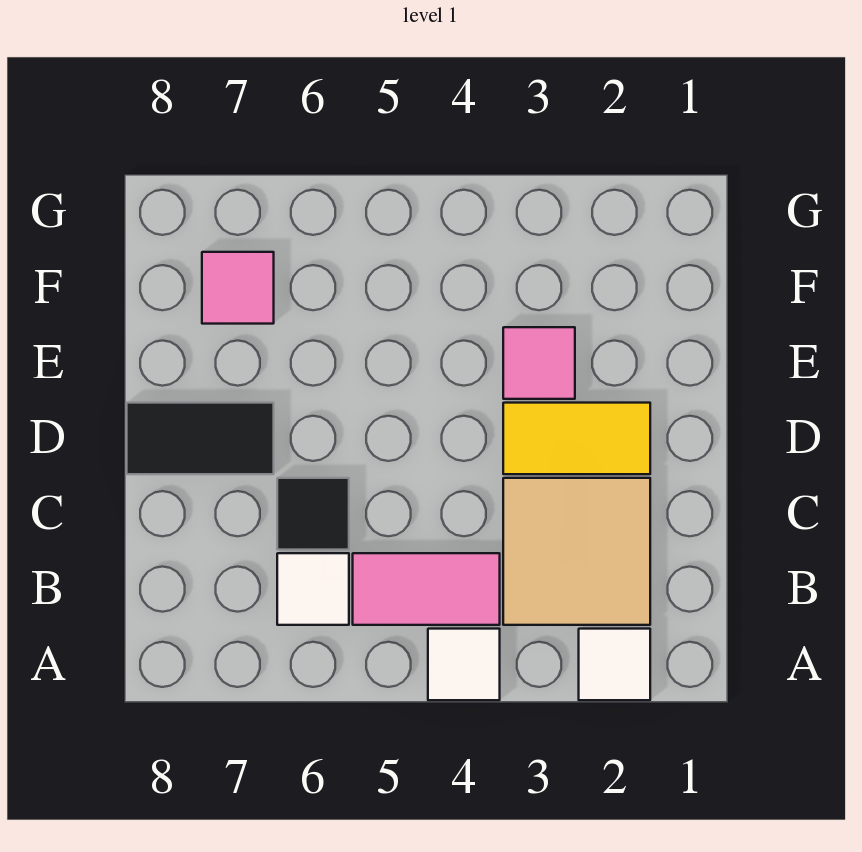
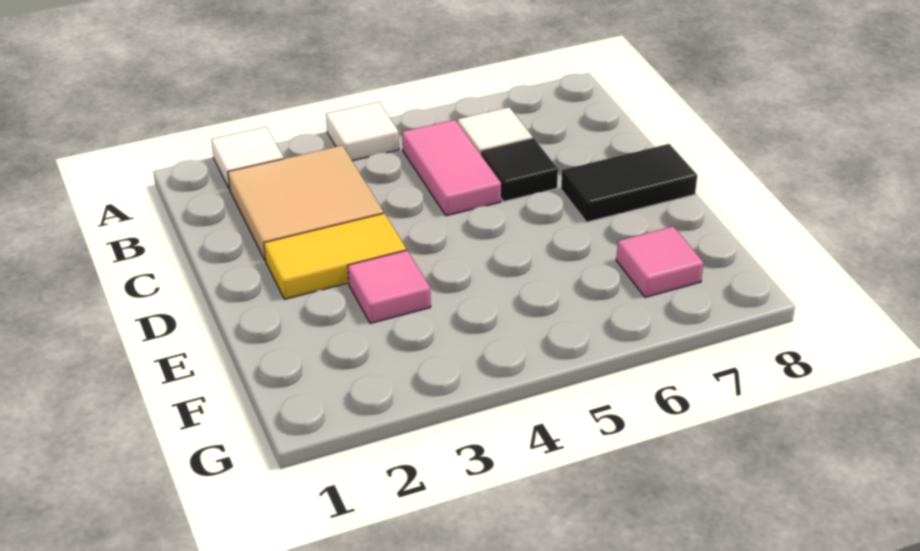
pink 1x2 tile [353,553,500,625] -> pink 1x2 tile turned to [402,120,501,216]

